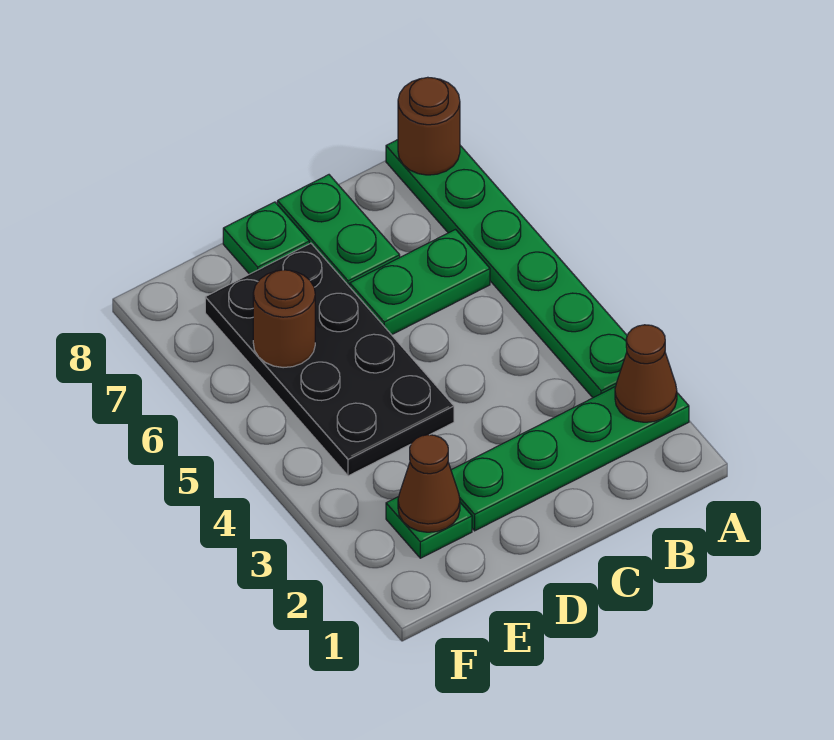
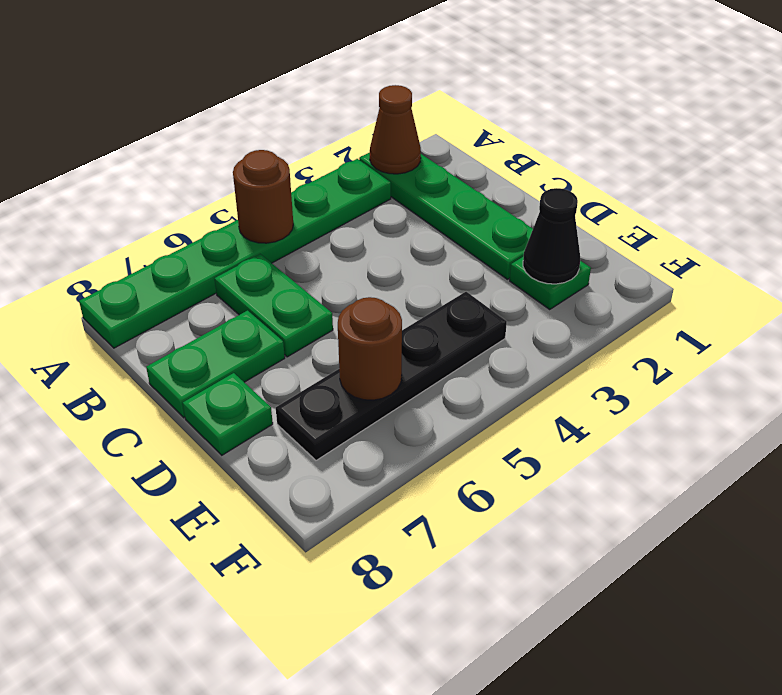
brown 1x1 round brick [398,77,460,175] -> brown 1x1 round brick moved to [233,150,293,243]
black 2x4 plate [205,243,454,476] -> black 1x4 plate [276,292,507,460]
brown 1x1 cone [398,435,460,532] -> black 1x1 cone [523,188,580,284]

